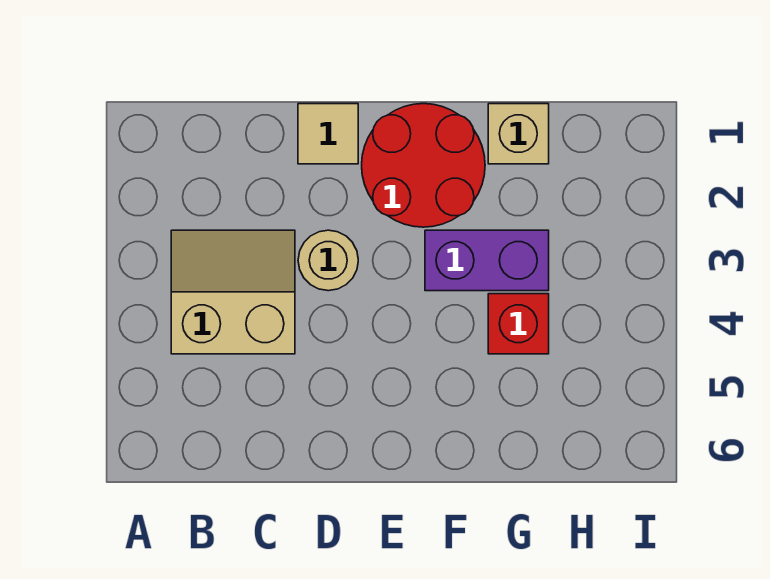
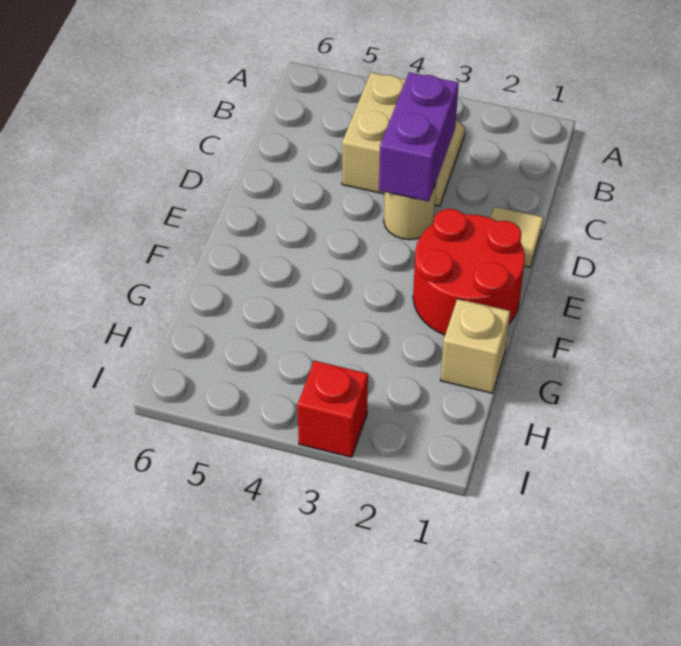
purple 1x2 brick [425,230,549,291] -> purple 1x2 brick moved to [379,72,459,202]
red 1x1 brick [488,294,549,354] -> red 1x1 brick moved to [297,361,368,457]

